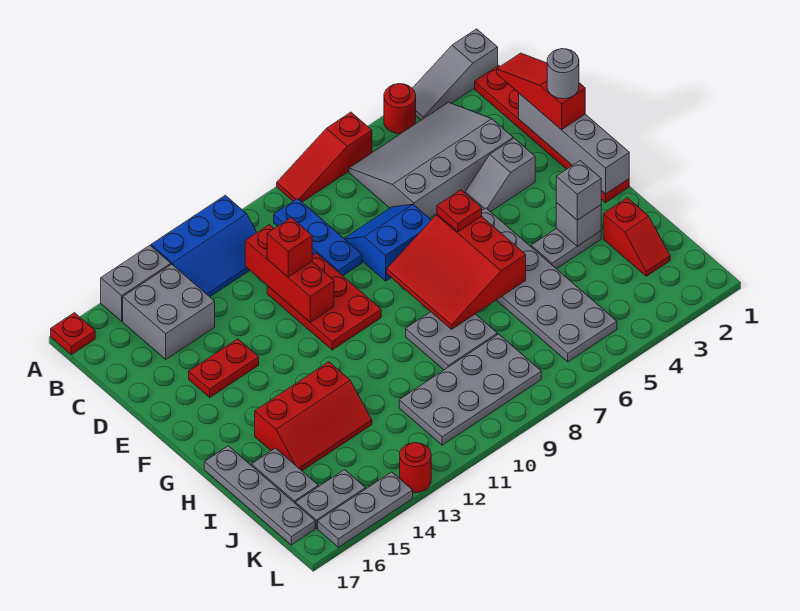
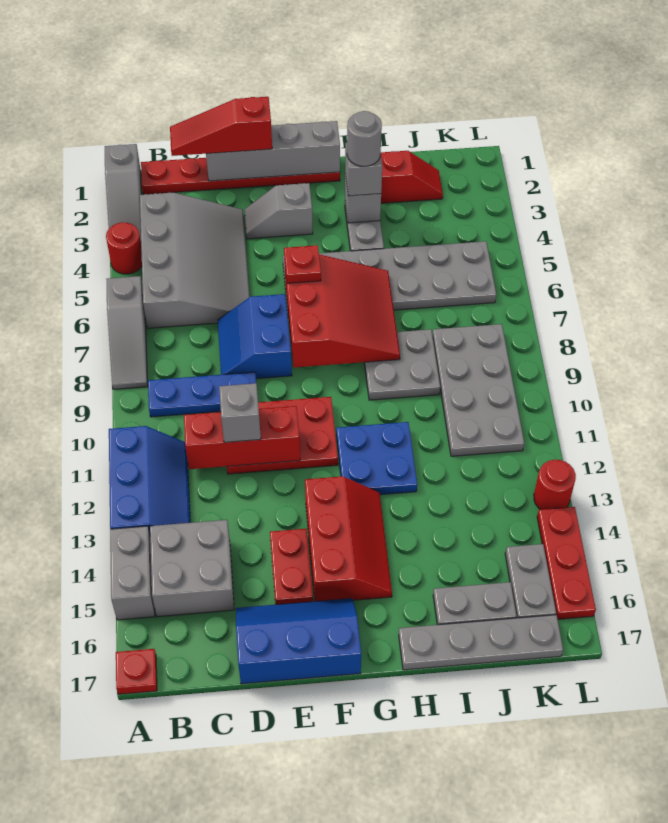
red 1x3 slope [277,112,372,202] -> grey 1x3 slope [106,276,148,389]
grey 3x4 slope [349,102,513,218] -> grey 3x4 slope turned to [140,192,250,328]
red 1x1 brick [267,218,312,277] -> grey 1x1 brick [219,383,261,442]
none -> blue 2x3 slope [236,598,361,684]
grey 1x1 round brick [547,49,579,99] -> grey 1x1 round brick moved to [347,111,382,166]
grey 1x2 slope [465,138,535,212] -> grey 1x2 slope turned to [244,183,313,239]
red 3x3 slope [387,214,526,329] -> red 3x3 slope turned to [284,254,400,367]
none -> blue 2x2 plate [336,422,417,495]
red 2x3 slope [255,362,372,471] -> red 2x3 slope moved to [305,476,392,601]
grey 1x3 plate [318,472,413,547] -> red 1x3 plate [537,507,596,619]

